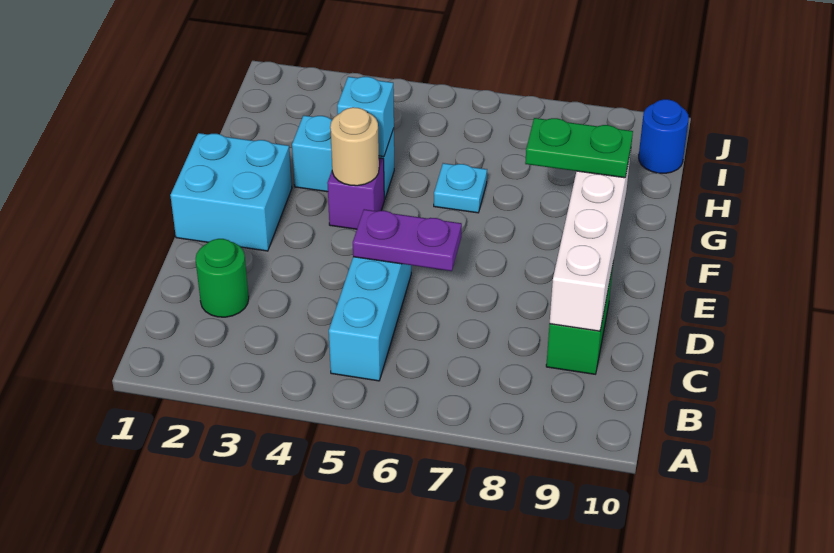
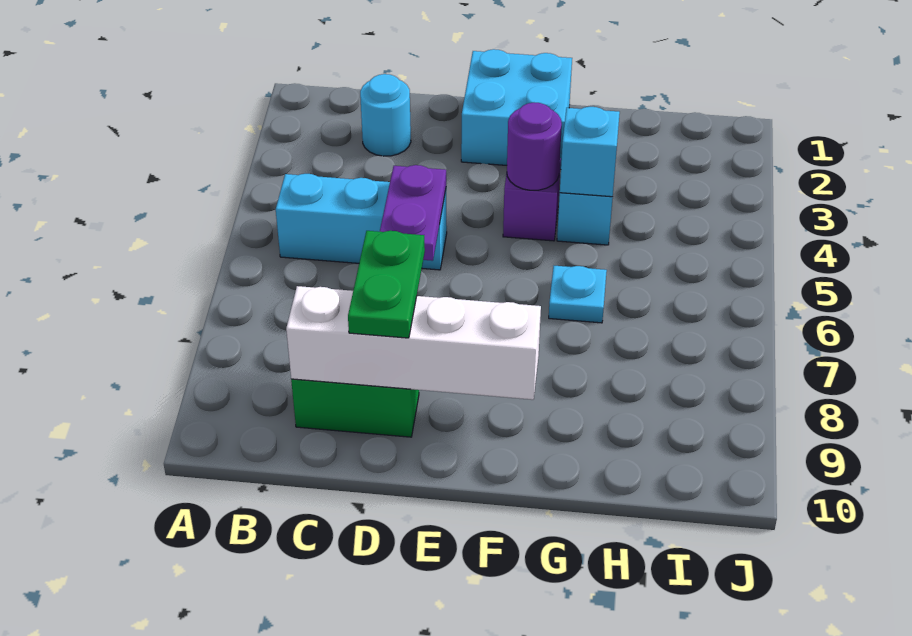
green 1x1 round brick [195,239,249,317] -> cyan 1x1 round brick [360,74,411,156]
tan 1x1 round brick [330,107,379,186] -> purple 1x1 round brick [507,103,562,190]
green 1x2 plate [525,118,633,178] -> green 1x2 plate moved to [348,231,425,338]
blue 1x1 round brick [639,99,689,173] -> none

